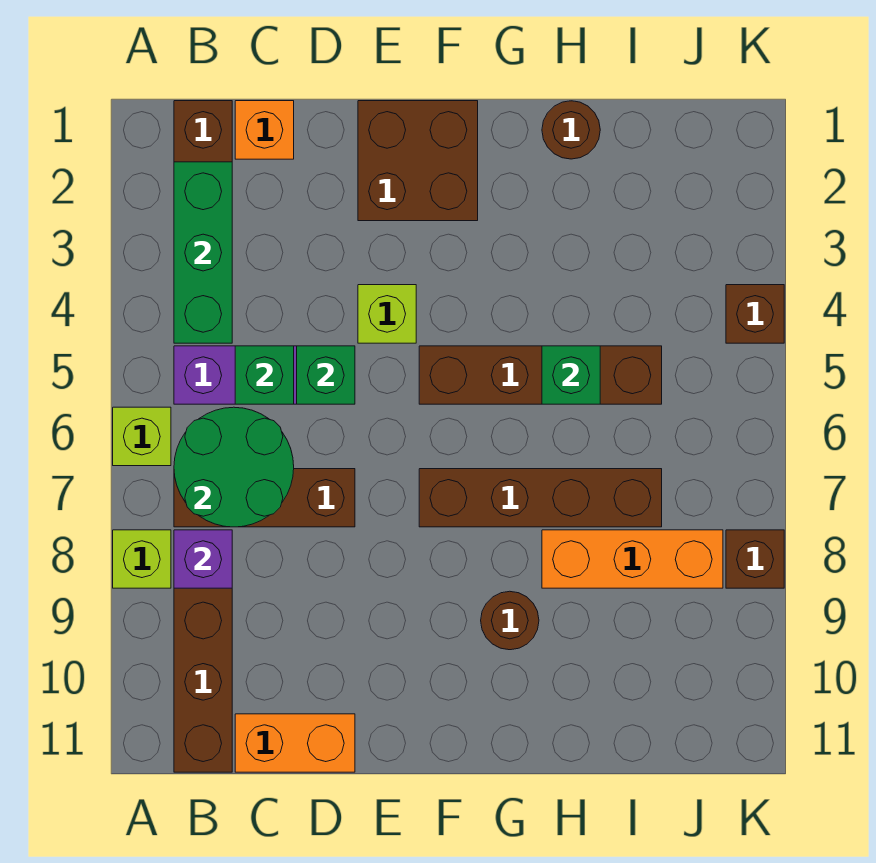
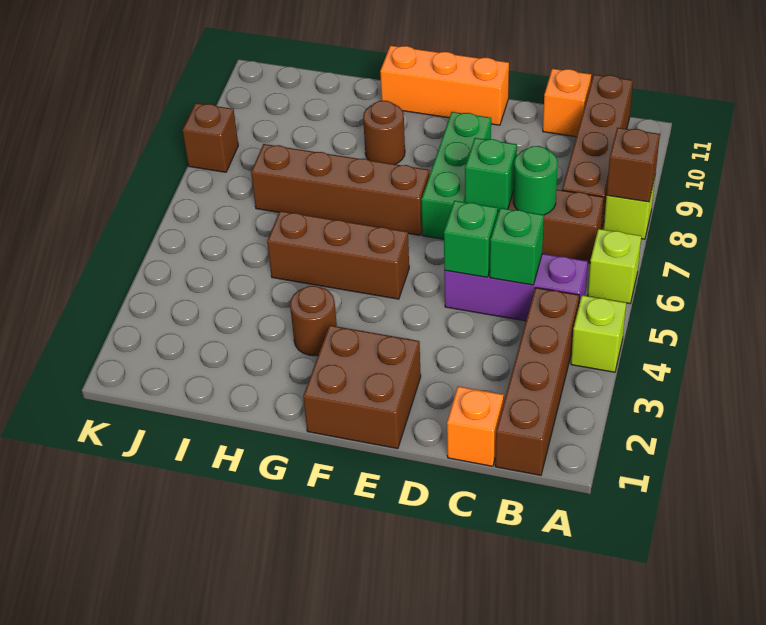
green 1x3 brick [174,162,232,343] -> green 1x3 brick moved to [421,112,491,239]
green 2x2 round brick [174,407,294,527] -> green 1x1 round brick [513,146,558,215]
purple 1x1 brick [174,530,232,588] -> none
orange 1x2 brick [235,714,355,772] -> orange 1x1 brick [543,69,591,137]
lime 1x1 brick [358,285,416,343] -> lime 1x1 brick moved to [571,295,626,372]
brown 1x4 brick [419,346,662,404] -> brown 1x3 brick [267,211,409,299]
brown 1x1 round brick [542,101,600,159] -> brown 1x1 round brick moved to [290,286,337,356]
green 1x1 brick [542,346,600,404] -> green 1x1 brick moved to [465,138,517,211]
orange 1x3 brick [542,530,723,588] -> orange 1x3 brick moved to [380,46,509,125]
brown 1x1 brick [726,285,784,343] -> brown 1x1 brick moved to [607,128,660,202]

